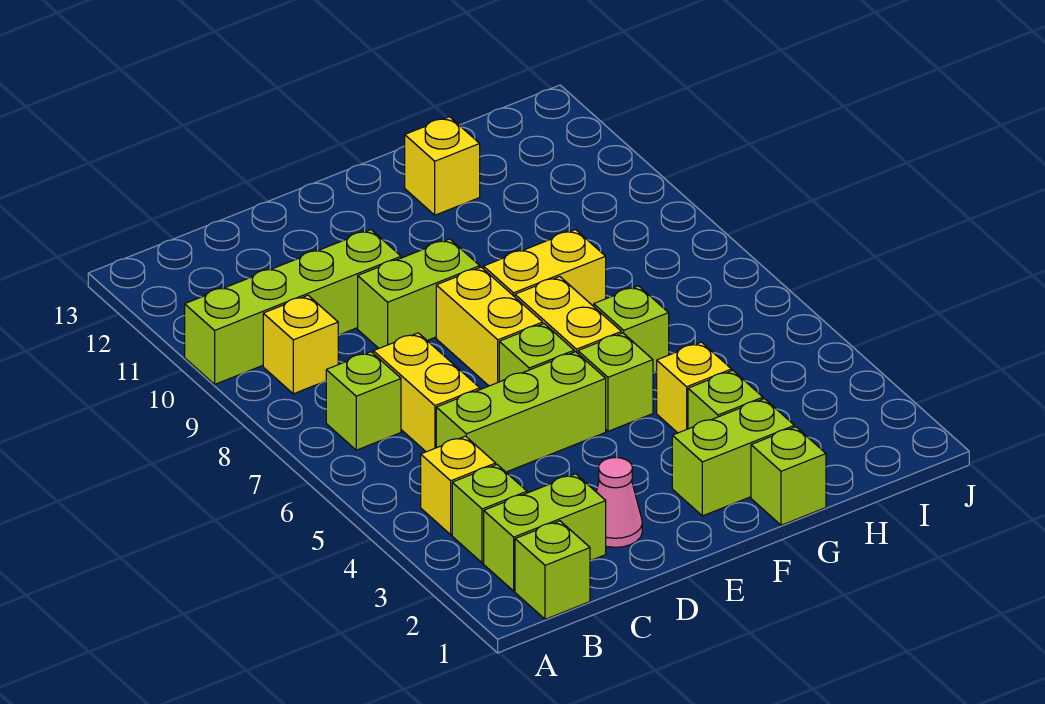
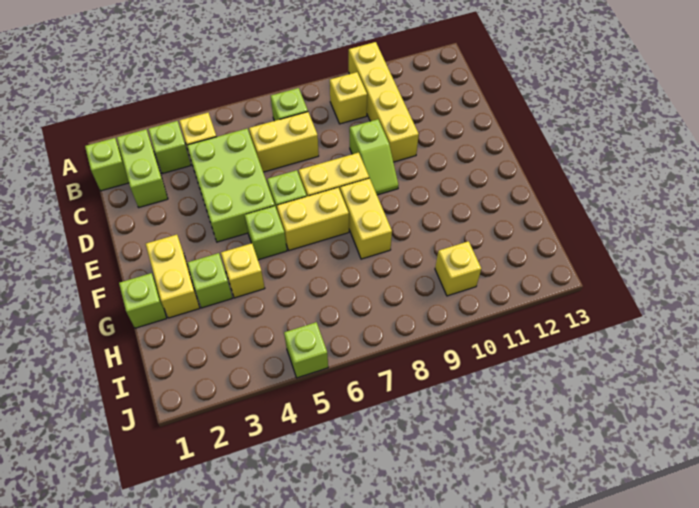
lime 1x4 brick [185,230,401,384] -> yellow 1x4 brick [349,42,419,162]
lime 1x3 brick [436,352,606,472] -> lime 2x3 brick [187,129,275,242]
pink 1x1 cone [596,458,642,547] -> none
lime 1x2 brick [358,239,480,348] -> lime 1x2 slope [349,119,398,195]
lime 1x2 brick [672,399,794,516] -> yellow 1x2 brick [146,235,200,318]
lime 1x1 brick [594,286,669,373] -> lime 1x1 brick moved to [284,322,328,378]
yellow 1x1 brick [405,117,480,215] -> yellow 1x1 brick moved to [435,241,481,296]

